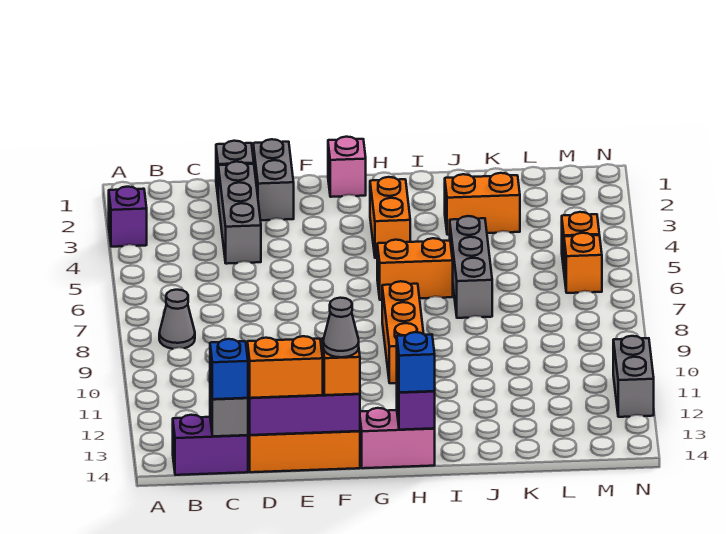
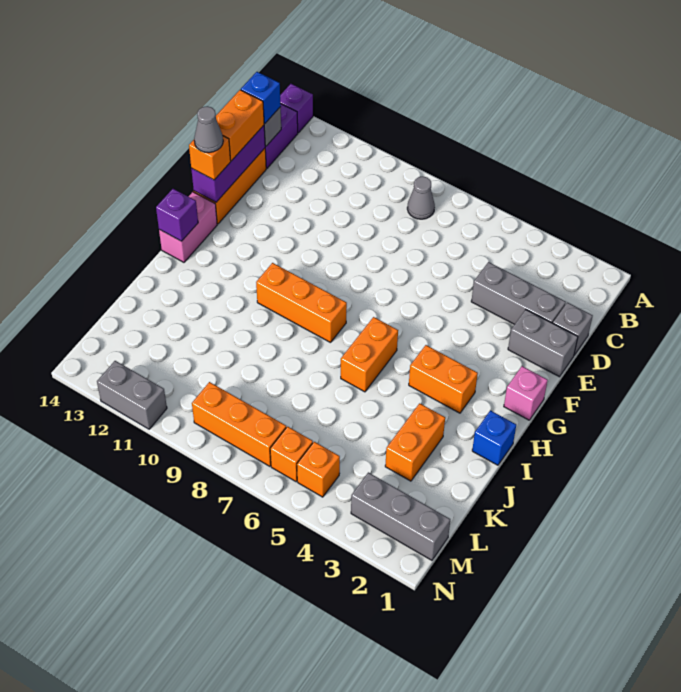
purple 1x1 brick [109,187,147,247] -> purple 1x1 brick moved to [280,84,313,133]
blue 1x1 brick [397,332,435,392] -> blue 1x1 brick moved to [472,410,516,465]
grey 1x3 brick [450,216,492,318] -> grey 1x3 brick moved to [351,472,450,560]
none -> orange 1x3 brick [192,382,286,466]

